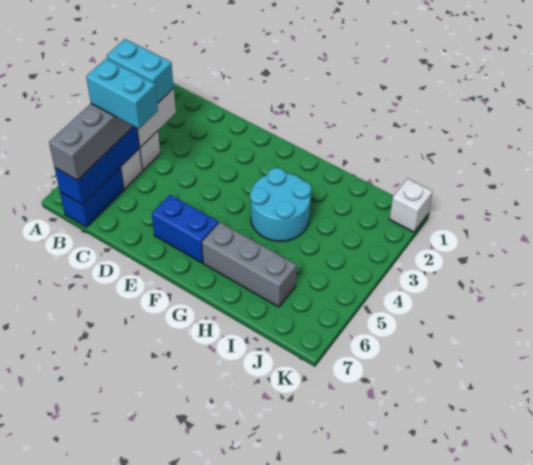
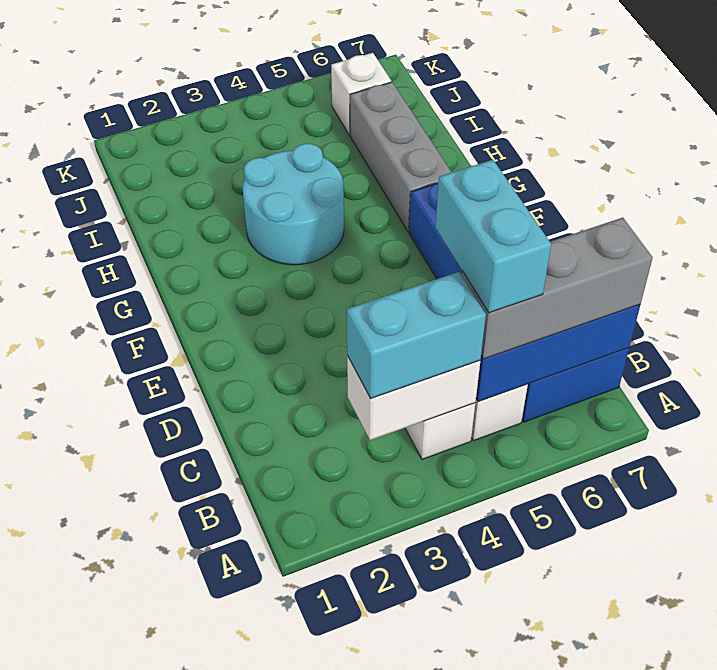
cyan 1x2 brick [107,39,174,104] -> cyan 1x2 brick turned to [347,272,486,398]
white 1x1 brick [389,179,433,232] -> white 1x1 brick moved to [331,53,391,135]

